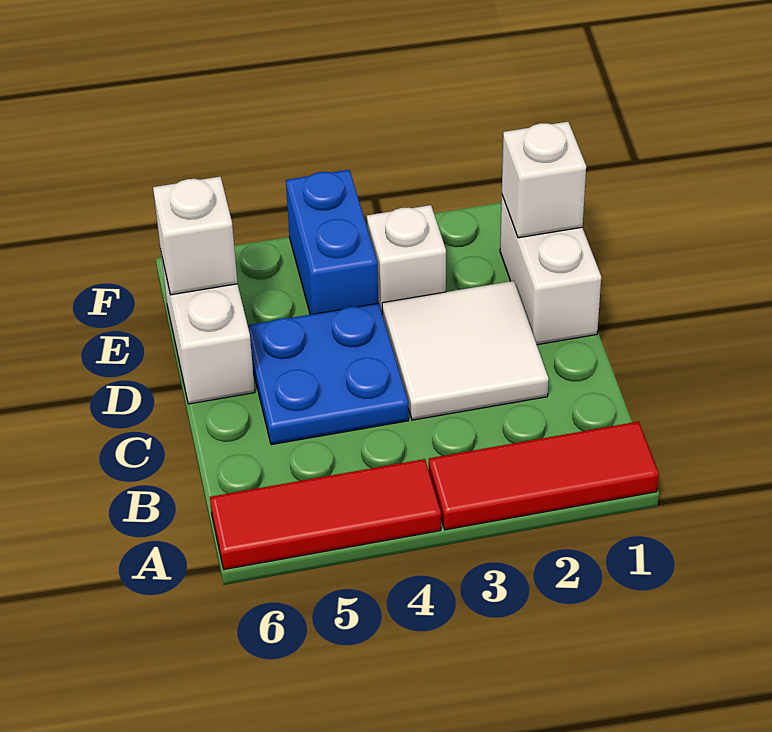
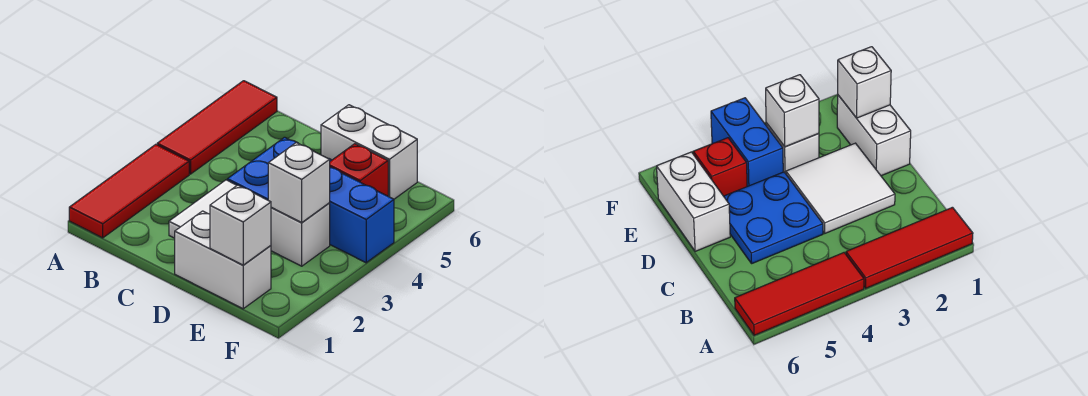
none -> red 1x1 brick [330,144,388,196]
white 1x1 brick [153,177,238,295] -> white 1x1 brick moved to [268,143,330,222]

